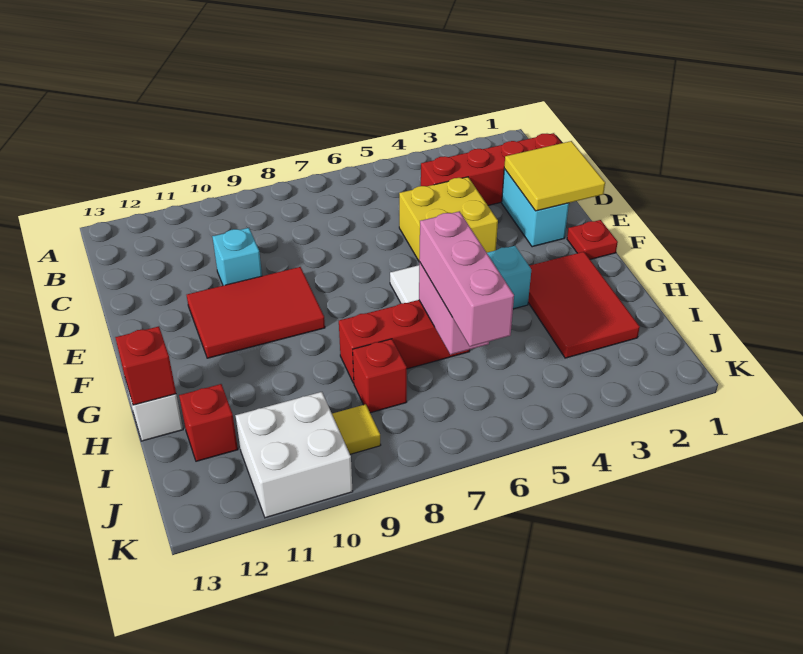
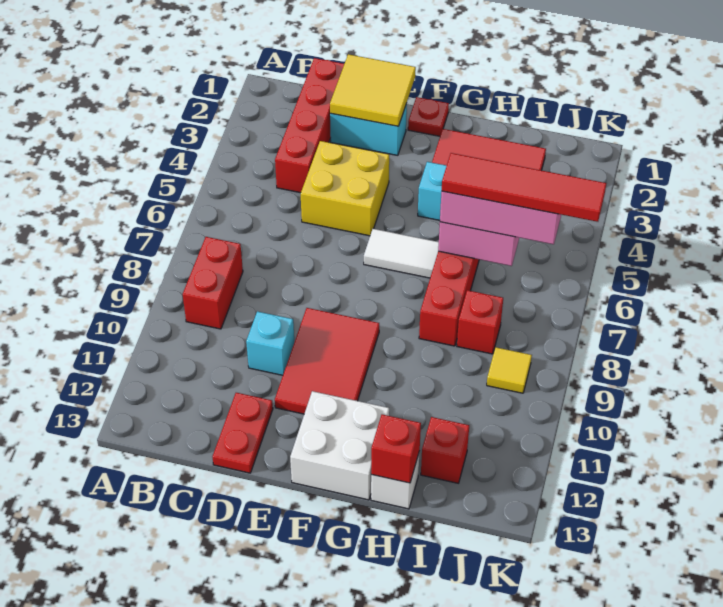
none -> red 1x2 brick [183,237,243,329]
none -> red 1x2 plate [213,393,273,473]
none -> red 1x4 tile [442,153,606,222]
white 2x2 brick [235,392,353,518] -> white 2x2 brick moved to [290,391,389,500]

